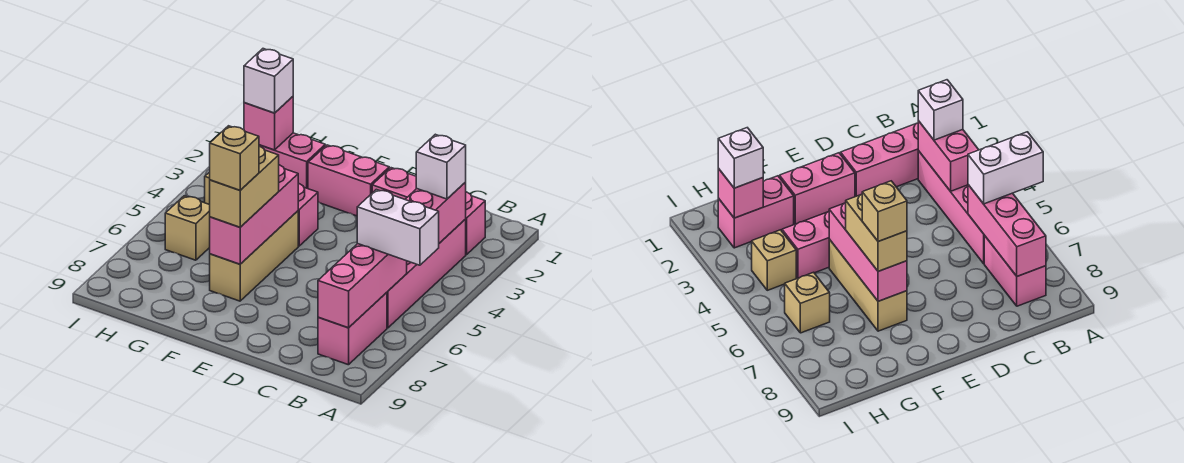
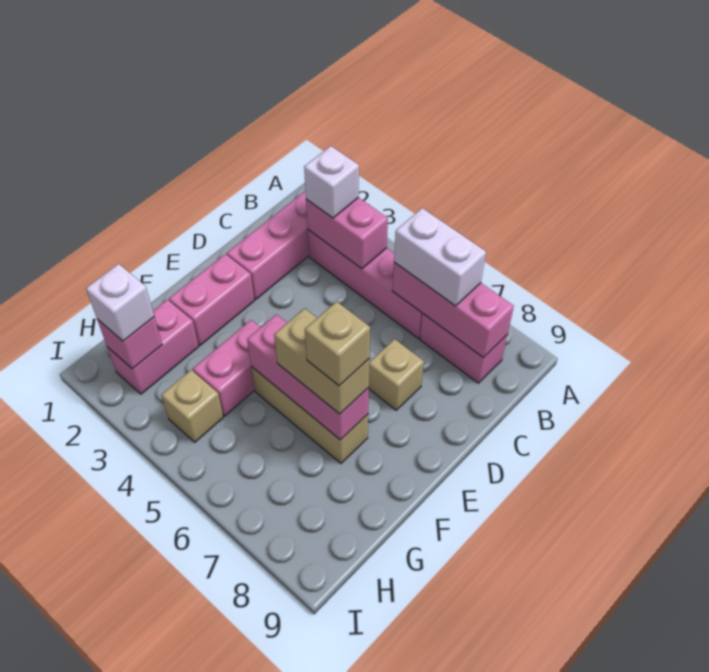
white 1x2 brick [357,190,439,265] -> white 1x2 brick turned to [394,208,486,306]
tan 1x1 brick [165,196,210,260] -> tan 1x1 brick moved to [369,339,424,410]

